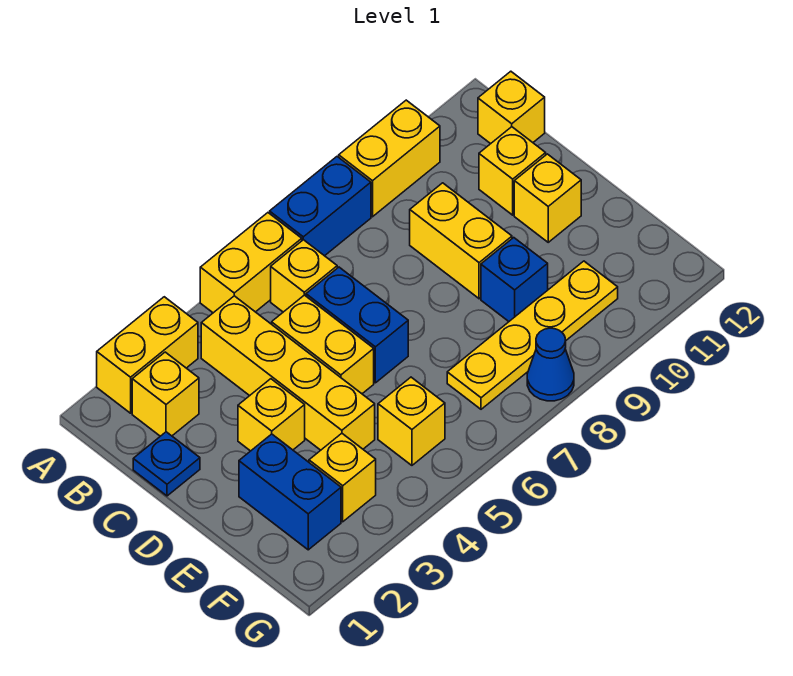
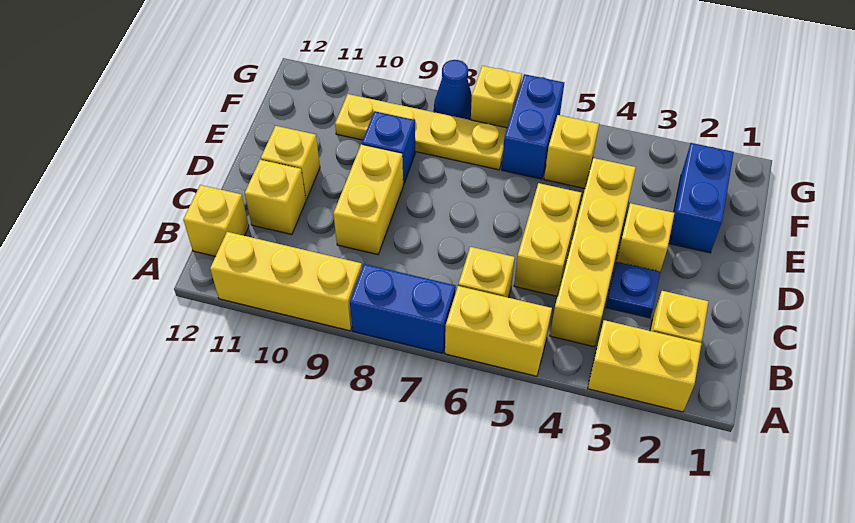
yellow 1x2 brick [339,100,440,217] -> yellow 1x3 brick [210,232,362,331]
blue 1x1 plate [133,432,200,496] -> blue 1x1 plate moved to [606,262,660,318]
blue 1x2 brick [306,267,408,383] -> blue 1x2 brick moved to [502,74,564,179]
yellow 1x1 brick [309,433,376,522] -> yellow 1x1 brick moved to [471,66,522,128]

